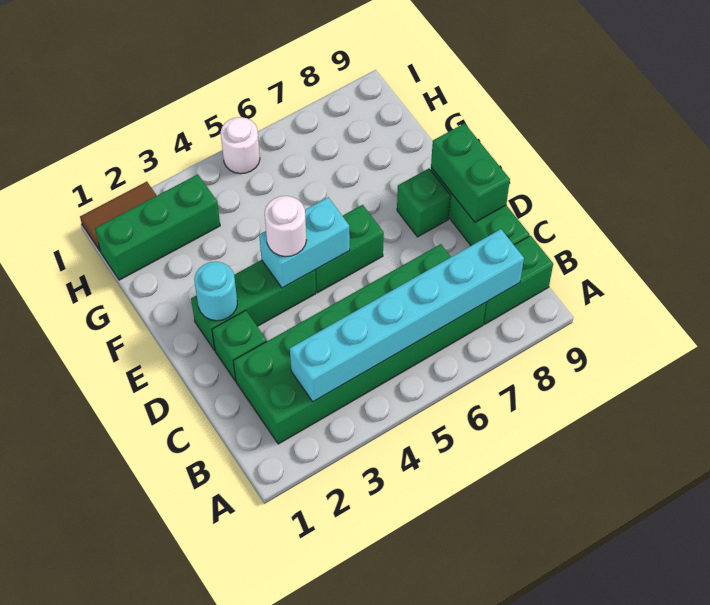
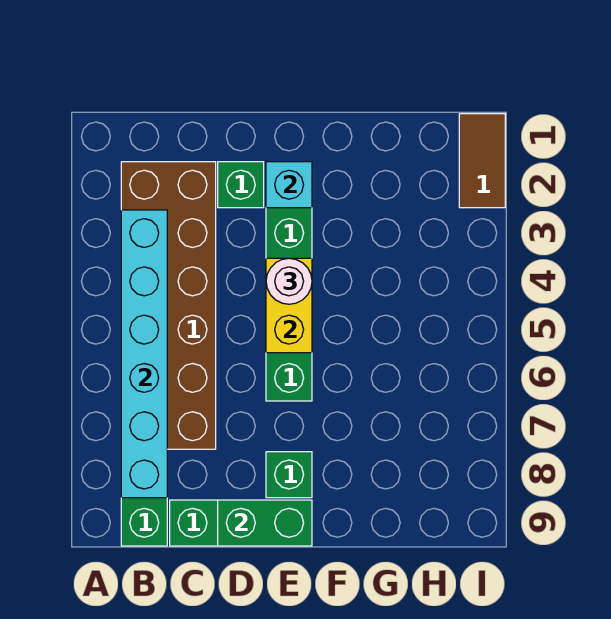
green 2x6 brick [233,244,486,444] -> brown 2x6 brick [121,162,216,449]
cyan 1x1 round brick [194,262,237,321] -> cyan 1x1 brick [266,162,312,208]
cyan 1x2 brick [259,198,350,288] -> yellow 1x2 brick [266,258,312,353]
green 1x3 brick [95,174,220,280] -> none
white 1x1 round brick [221,117,260,174] -> none

